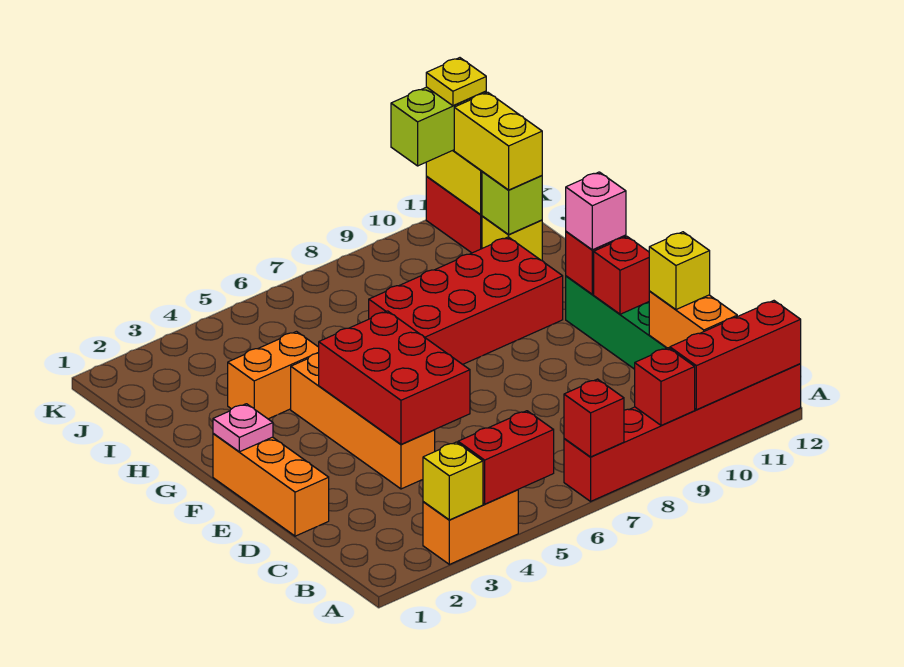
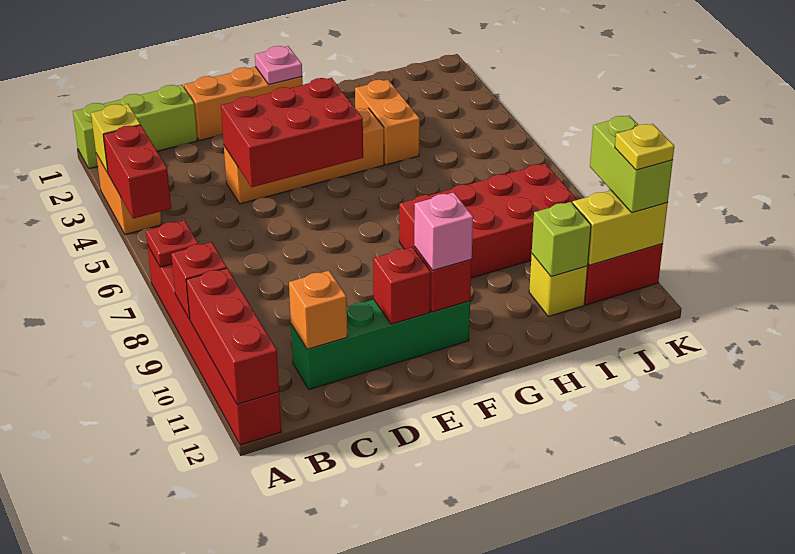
none -> lime 1x3 brick [73,85,197,169]
red 1x1 brick [564,379,624,457] -> red 1x1 plate [146,220,198,267]
orange 1x2 brick [649,292,737,349] -> orange 1x1 brick [289,271,347,349]
yellow 1x1 brick [649,232,710,309] -> none
red 2x4 brick [369,237,563,364] -> red 2x4 brick turned to [399,163,577,278]
yellow 1x2 brick [454,92,542,190] -> none

